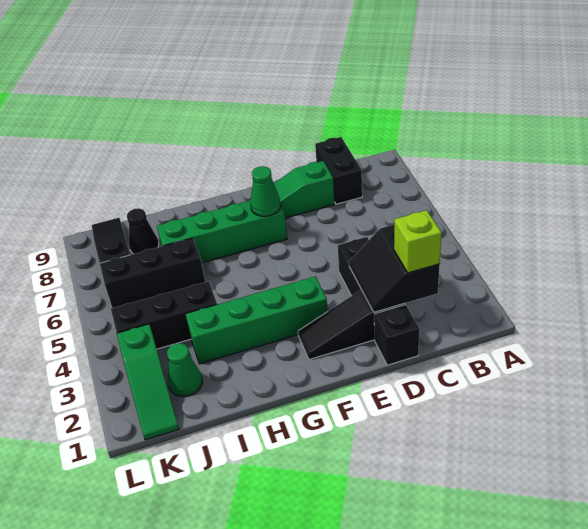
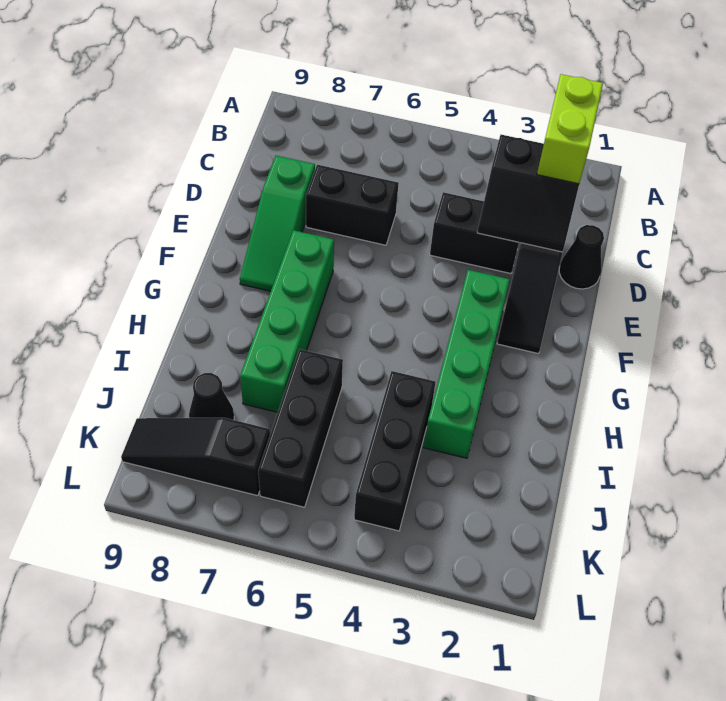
lime 1x1 brick [394,210,442,273] -> lime 1x2 brick [537,74,603,184]
black 1x2 brick [315,137,362,204] -> black 1x2 brick moved to [306,165,399,245]
black 1x1 brick [374,305,420,365] -> black 1x1 cone [559,225,604,289]
green 1x1 cone [250,166,281,216] -> none
green 1x1 cone [167,343,202,397] -> none
green 1x3 slope [117,324,179,440] -> none

